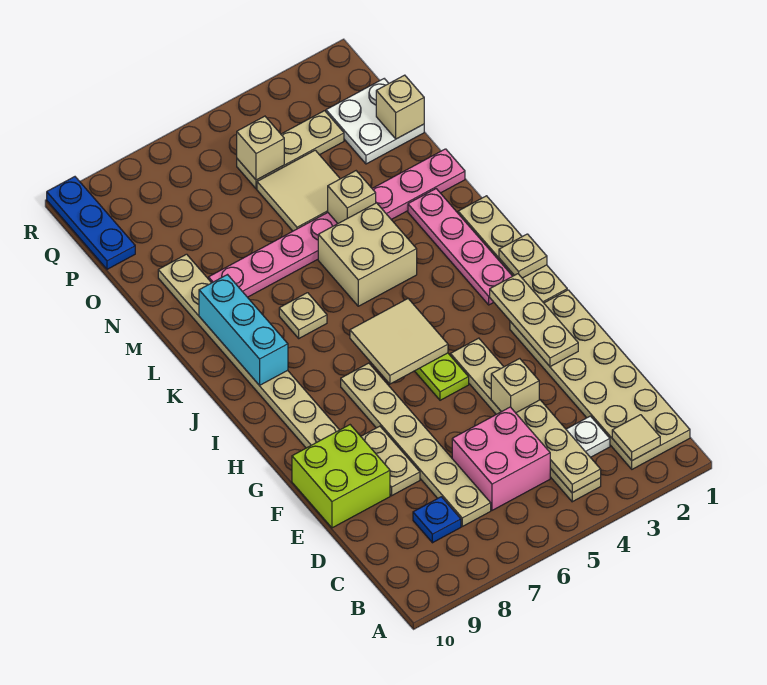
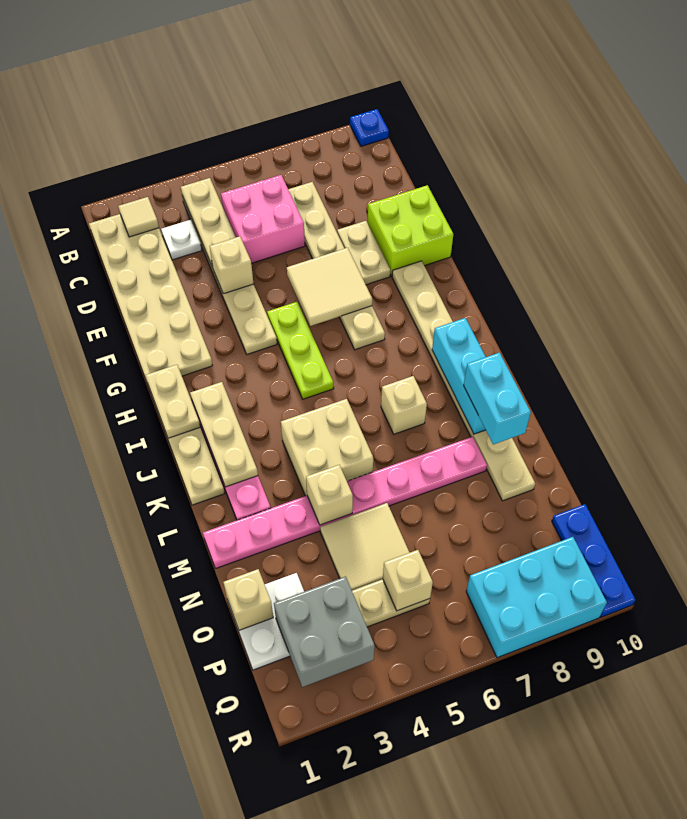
blue 1x1 plate [413,497,461,543] -> blue 1x1 plate moved to [350,109,389,146]
tan 1x3 plate [490,274,578,367] -> tan 1x3 plate moved to [190,382,258,487]
tan 2x2 tile [350,299,448,384] -> tan 2x2 tile moved to [287,248,372,326]
tan 1x1 plate [499,234,547,278] -> tan 1x2 plate [145,365,200,438]
tan 1x1 plate [279,293,327,338] -> tan 1x1 brick [381,376,427,434]
none -> cyan 1x2 brick [464,353,531,444]
none -> grey 2x2 brick [274,576,375,687]
none -> cyan 2x3 brick [466,537,607,658]

